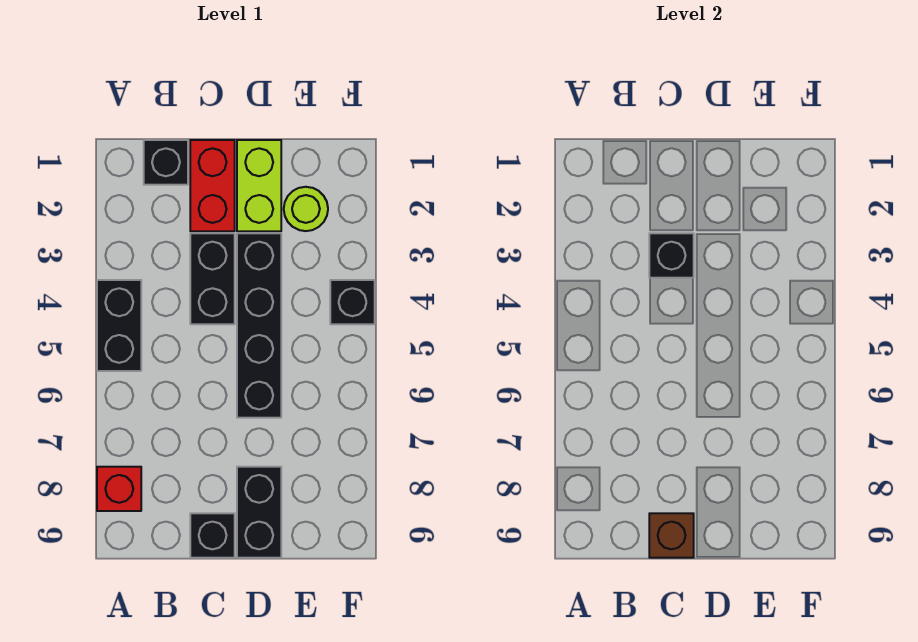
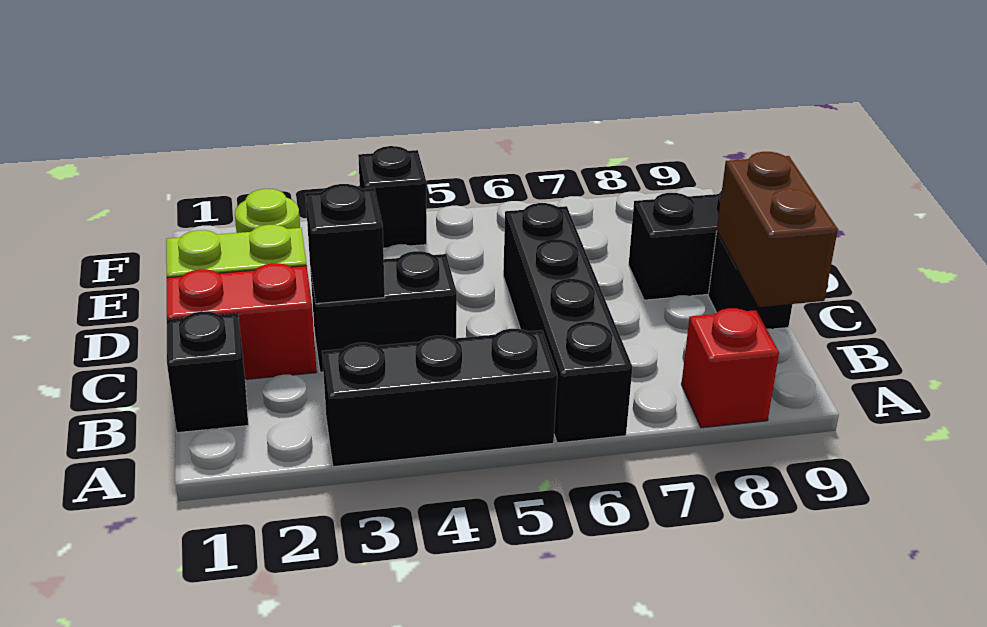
black 1x2 brick [97,280,141,371] -> black 1x3 brick [322,329,557,467]
brown 1x1 brick [649,513,694,558] -> brown 1x2 brick [717,152,838,307]
black 1x4 brick [237,233,281,418] -> black 1x4 brick turned to [503,203,632,443]

